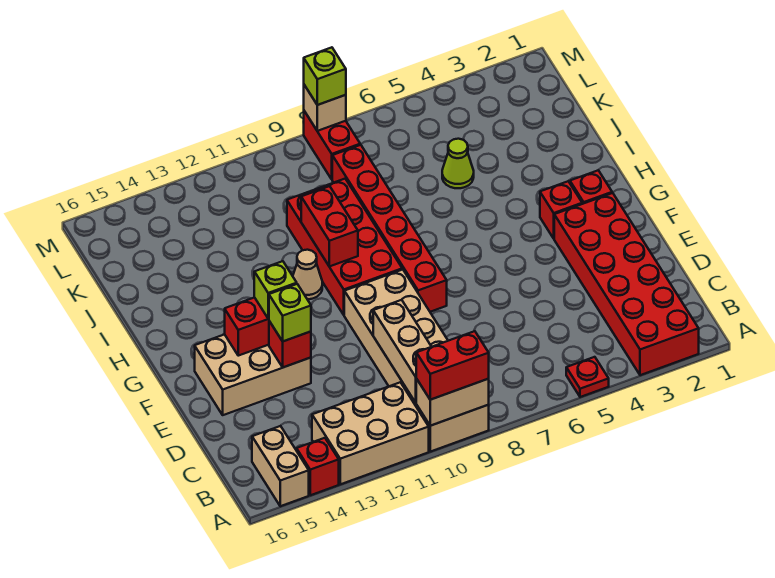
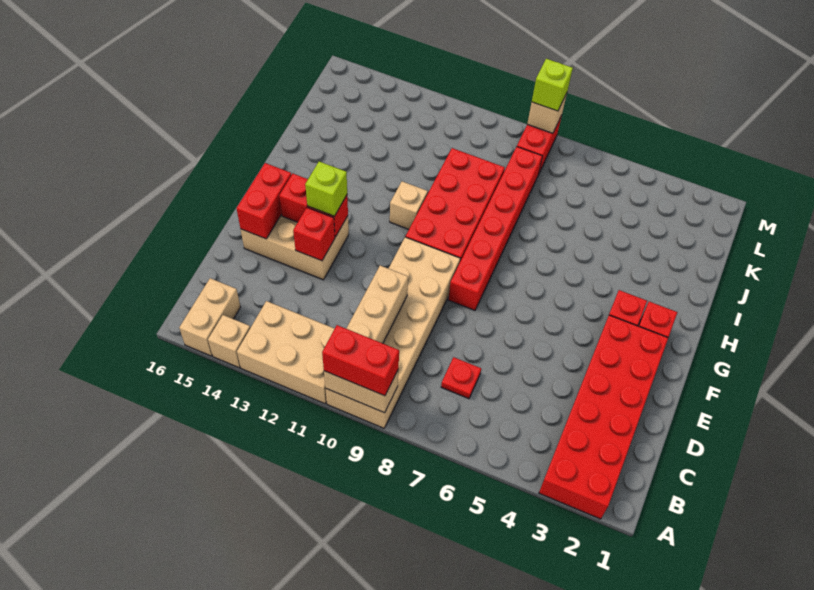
red 1x1 plate [566,357,609,397] -> red 1x1 plate moved to [441,357,481,399]
red 1x1 brick [297,438,339,495] -> tan 1x1 brick [208,315,250,368]
lime 1x1 brick [269,284,311,341] -> none
red 1x2 brick [301,186,358,266] -> red 1x2 brick moved to [237,163,291,239]
tan 1x1 cone [293,250,322,299] -> tan 1x1 brick [390,181,428,229]
lime 1x1 cone [442,139,474,188] -> none

